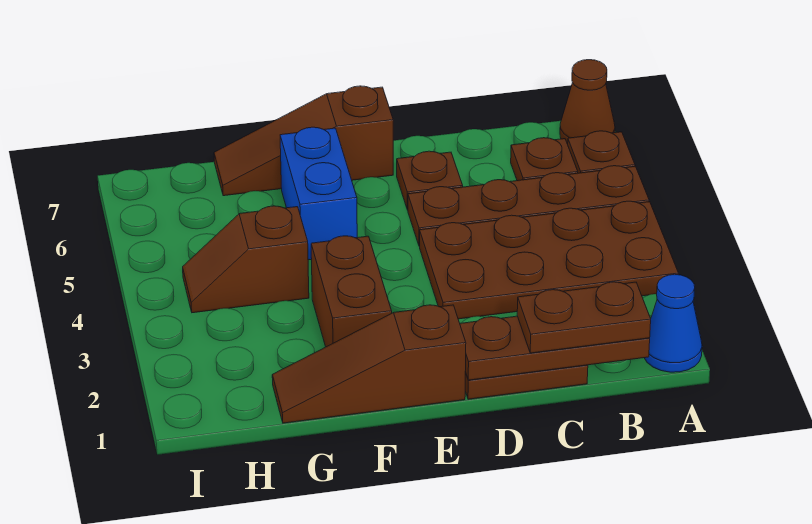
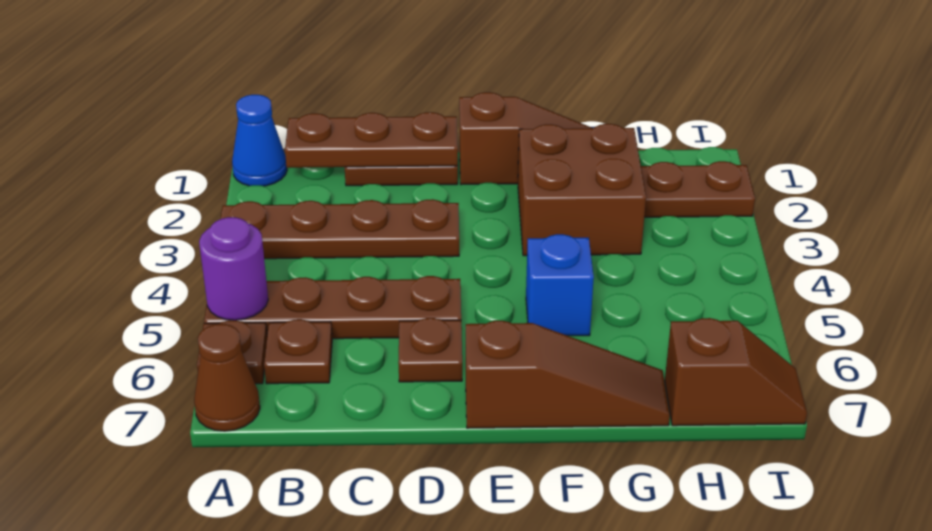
brown 2x4 plate [420,201,679,319] -> brown 1x4 plate [221,199,459,259]
none -> purple 1x1 round brick [199,217,268,320]
brown 1x2 plate [517,282,651,353] -> brown 1x2 plate moved to [641,161,755,217]
brown 1x2 brick [311,236,392,347] -> brown 2x2 brick [518,124,646,256]
blue 1x2 brick [280,127,357,260] -> blue 1x1 brick [526,234,594,336]
brown 1x2 slope [183,206,309,313] -> brown 1x2 slope moved to [665,318,807,426]

